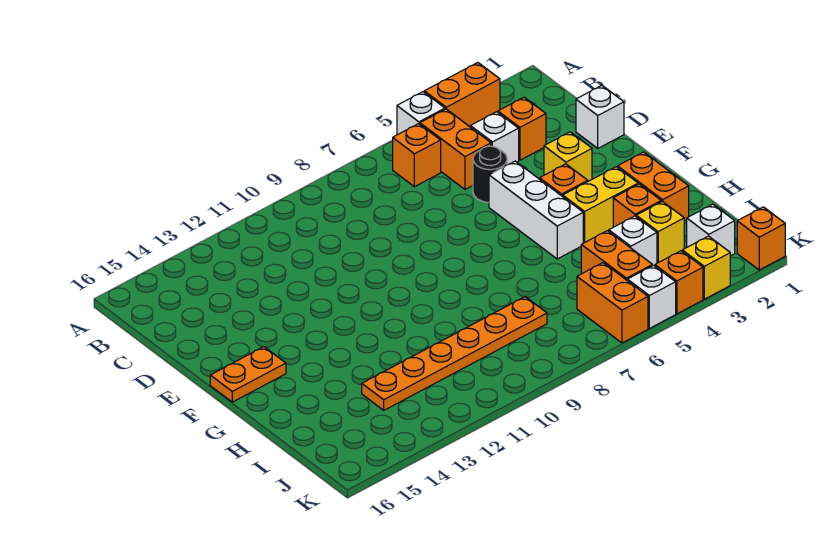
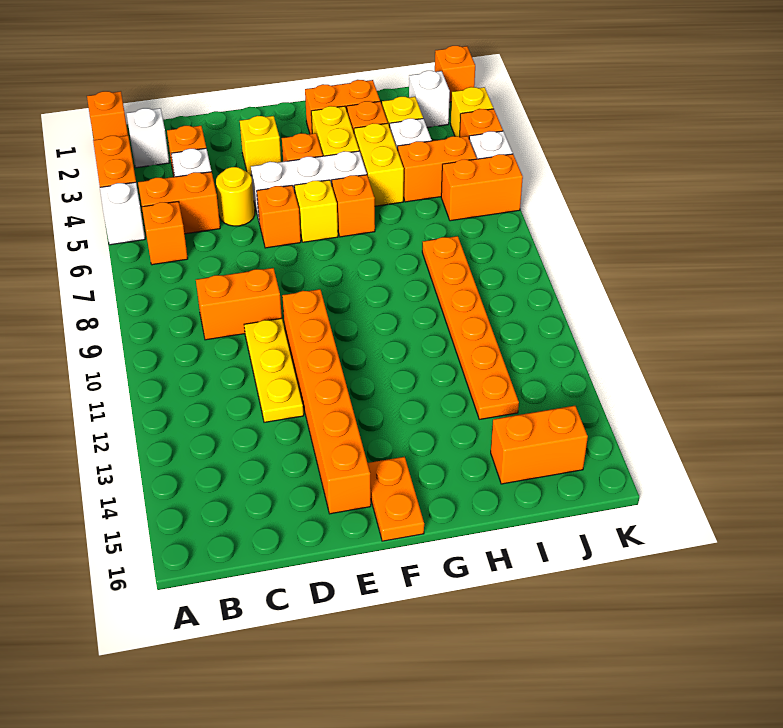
none -> orange 1x1 brick [87,91,128,140]
none -> orange 1x2 brick [196,268,282,340]
white 1x1 brick [576,86,624,148] -> white 1x1 brick moved to [127,108,169,168]
black 1x1 round brick [473,146,507,202] -> yellow 1x1 round brick [216,167,255,226]
none -> yellow 1x3 plate [244,318,304,422]
none -> orange 1x1 brick [257,185,301,248]
none -> orange 1x6 brick [282,289,371,514]
none -> yellow 1x1 brick [294,180,338,242]
none -> orange 1x1 brick [332,175,375,237]
none -> yellow 1x2 brick [354,123,404,206]
none -> orange 1x2 brick [491,406,588,484]

